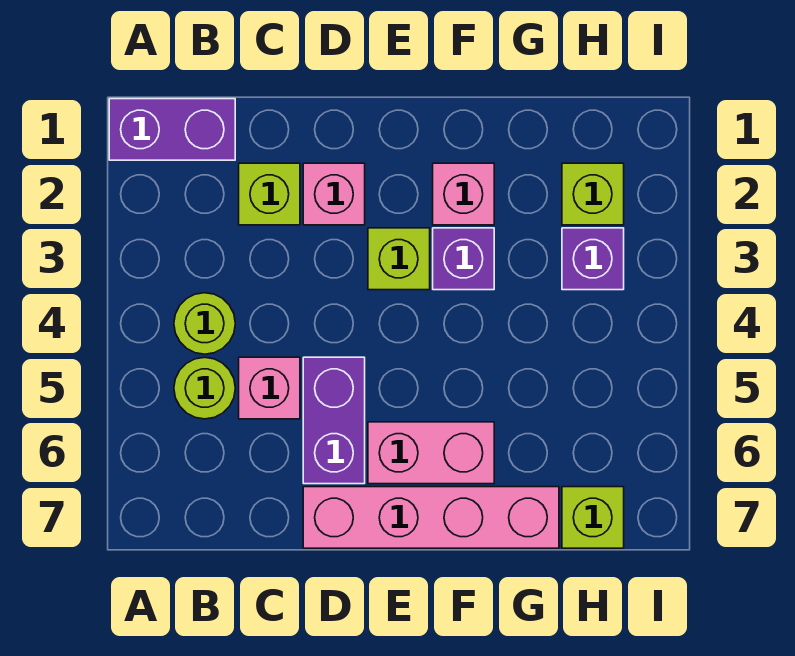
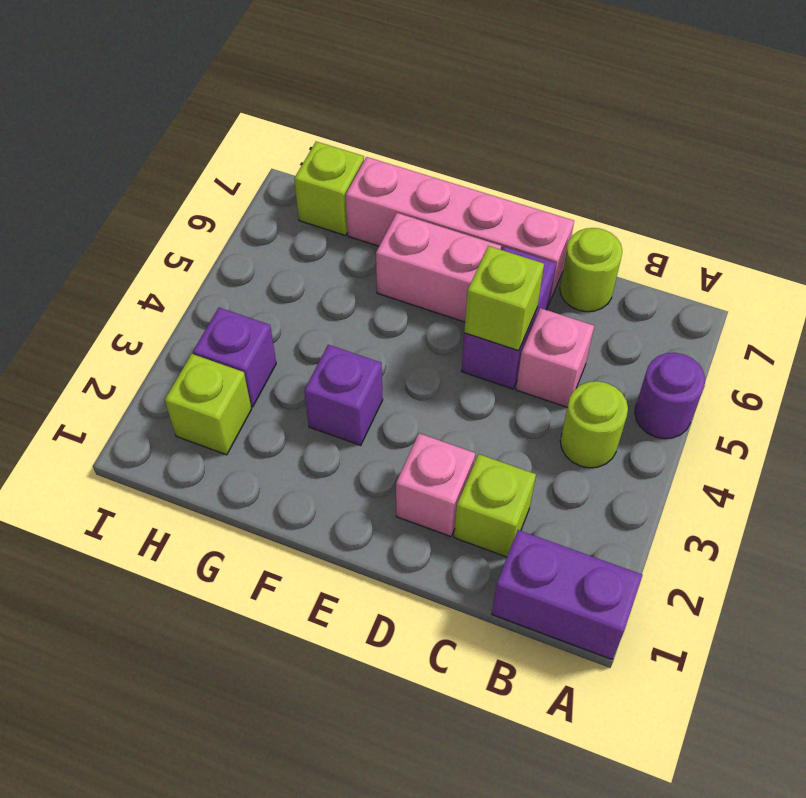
none -> purple 1x1 round brick [635,353,705,439]
lime 1x1 round brick [174,357,235,419] -> lime 1x1 round brick moved to [560,228,622,312]
lime 1x1 brick [368,228,430,290] -> lime 1x1 brick moved to [464,246,544,351]
pink 1x1 brick [433,163,494,225] -> none

